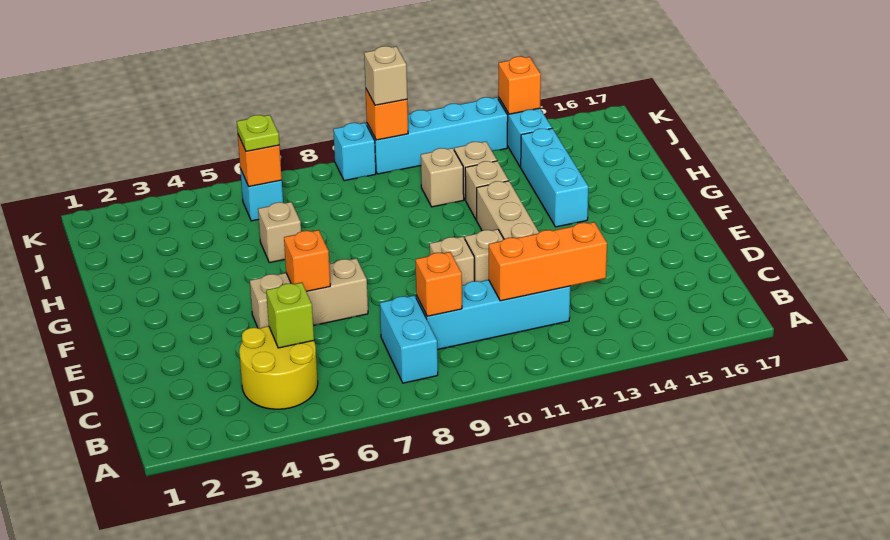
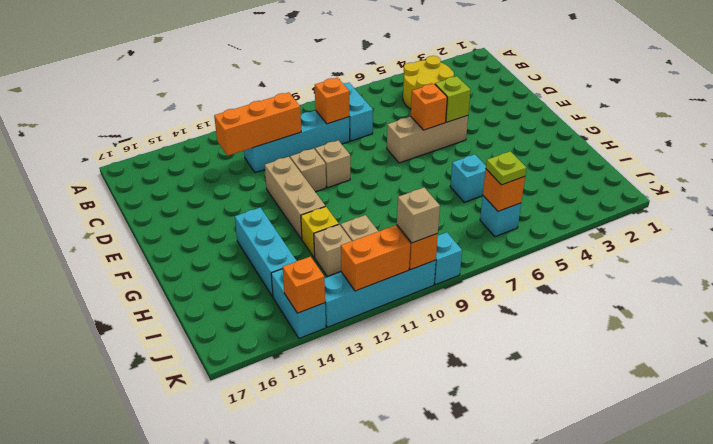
lime 1x1 brick [266,283,314,348] -> lime 1x1 brick moved to [435,76,471,122]
tan 1x1 brick [258,202,301,263] -> cyan 1x1 brick [450,154,486,202]
tan 1x1 brick [465,161,509,220] -> yellow 1x1 brick [301,207,339,258]
none -> orange 1x2 brick [341,225,410,291]

